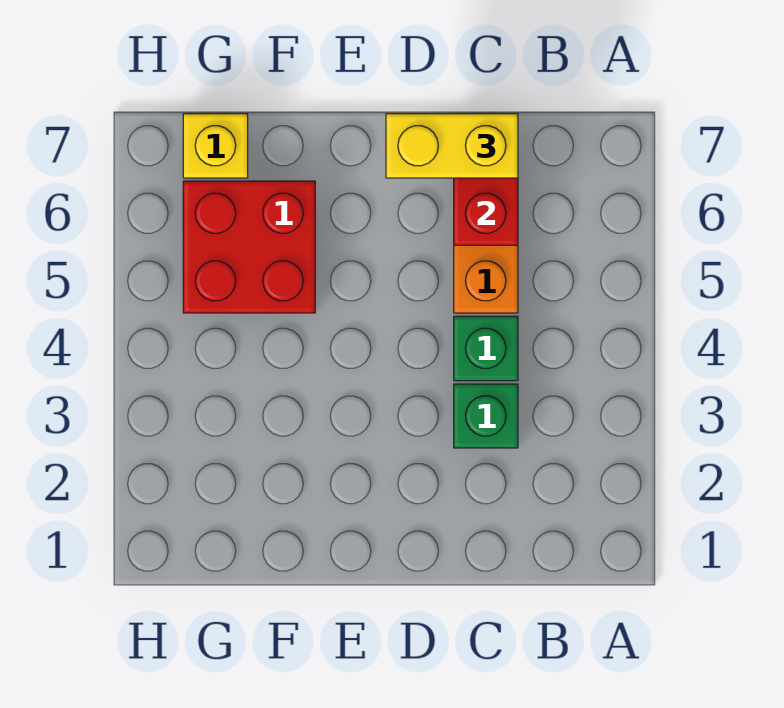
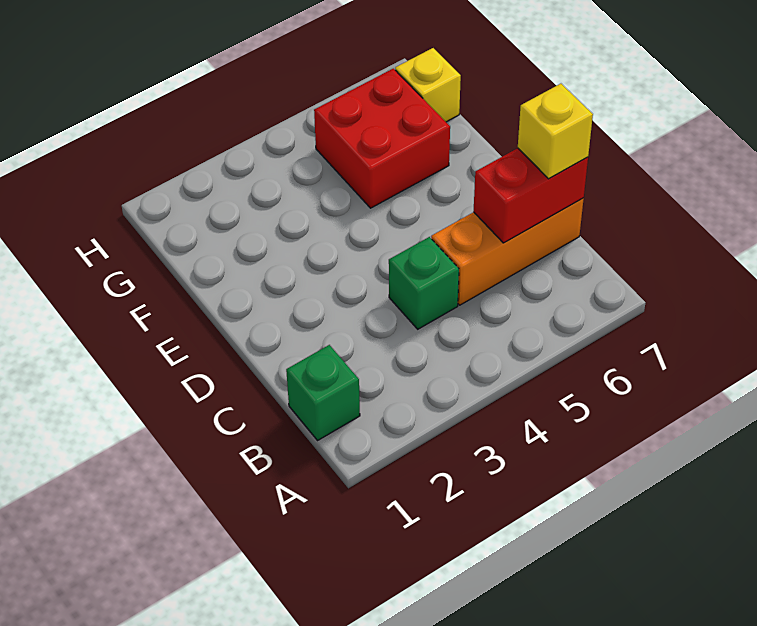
green 1x1 brick [454,384,518,448] -> green 1x1 brick moved to [286,345,360,440]
yellow 1x2 brick [386,114,518,178] -> yellow 1x1 brick [518,84,593,179]

